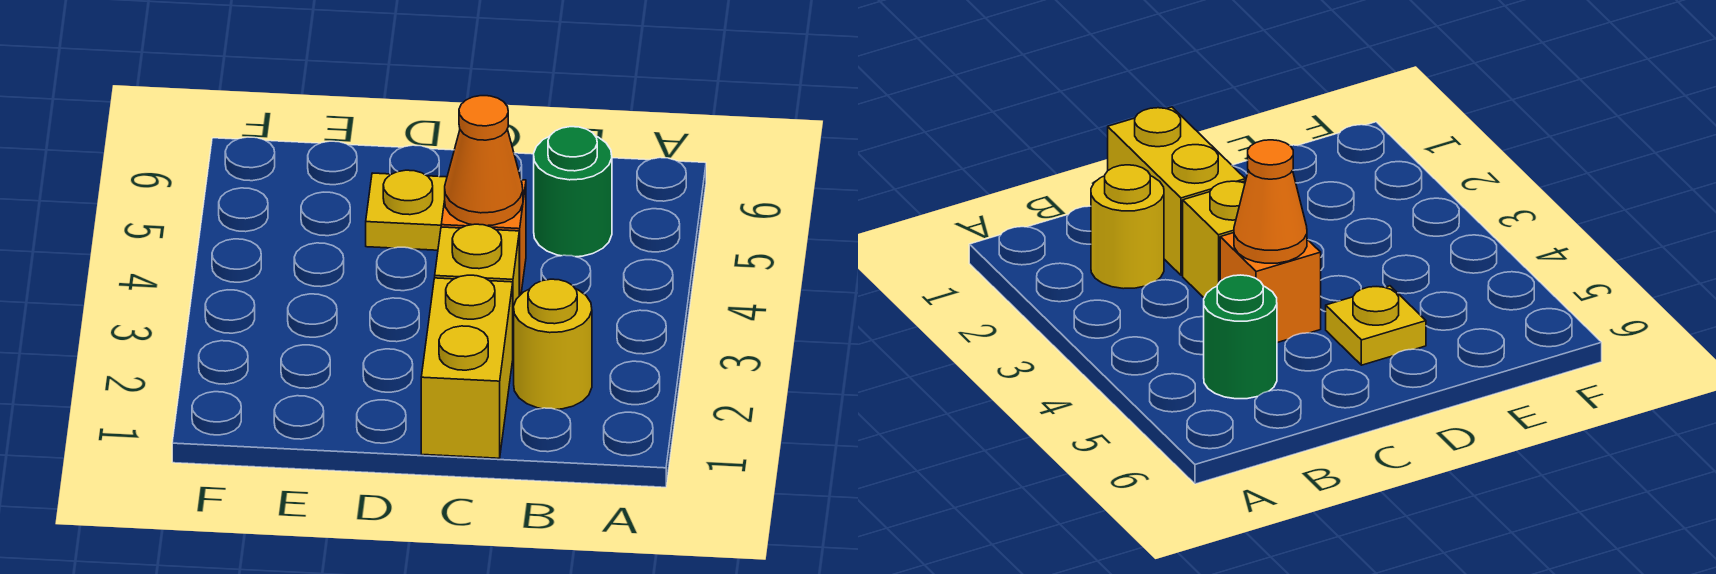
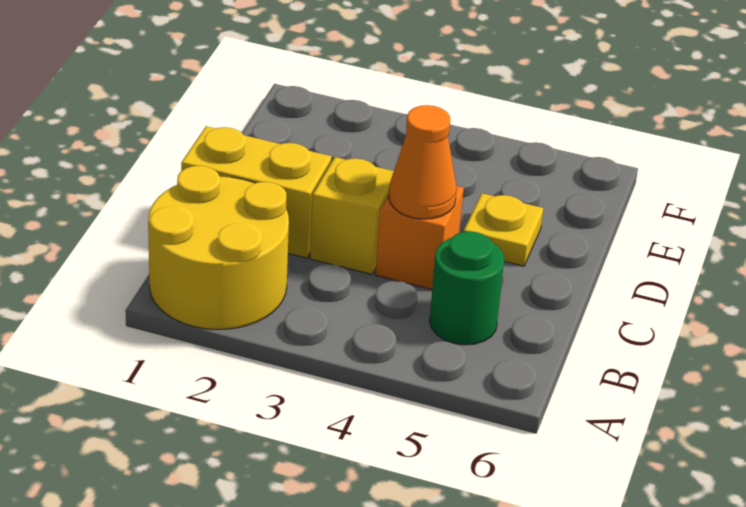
yellow 1x1 round brick [514,279,592,409] -> yellow 2x2 round brick [148,166,289,329]

